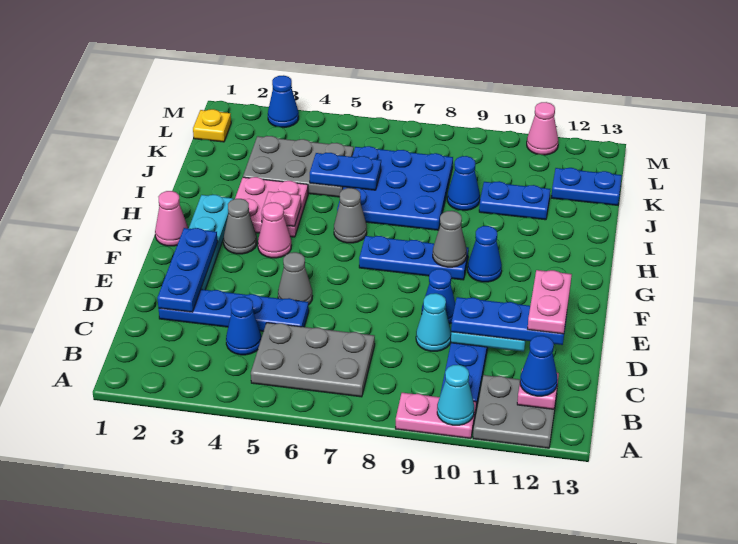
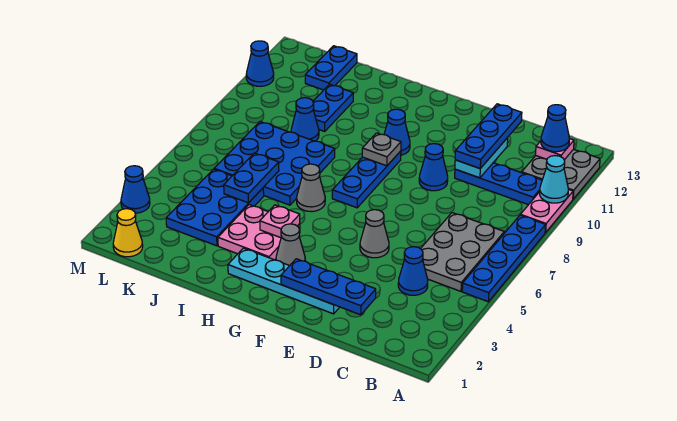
blue 1x4 plate [159,289,309,331] -> blue 1x4 plate moved to [462,215,545,302]
cyan 1x1 cone [416,293,451,351] -> none
pink 1x2 plate [528,270,572,334] -> none
pink 1x1 cone [155,191,188,246] -> none
pink 1x1 cone [258,202,292,258] -> none
grey 1x1 cone [433,211,467,267] -> grey 1x1 plate [362,133,401,166]
grey 2x3 plate [243,136,354,197] -> blue 2x3 plate [166,169,264,246]
yellow 1x1 plate [193,109,231,142] -> yellow 1x1 cone [113,209,143,257]
pink 1x1 cone [527,102,558,155] -> blue 1x1 cone [246,41,274,86]

